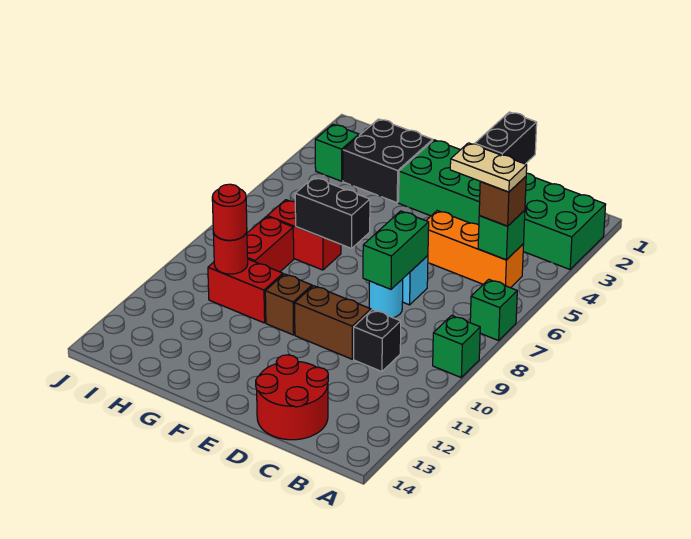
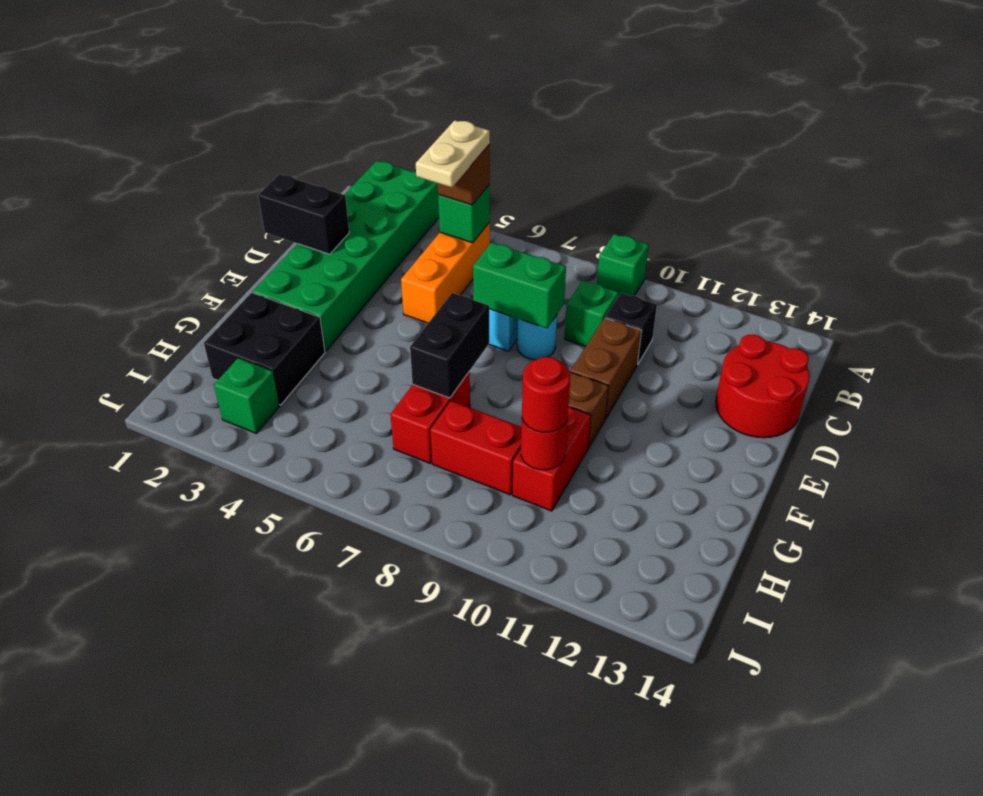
green 1x1 brick [470,280,517,341] -> green 1x1 brick moved to [564,281,618,347]

